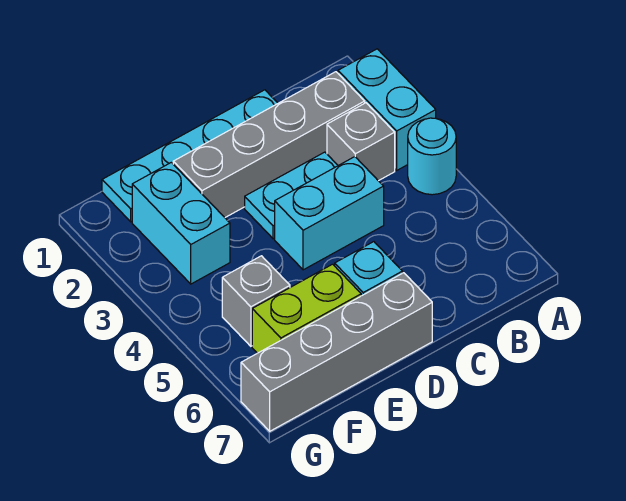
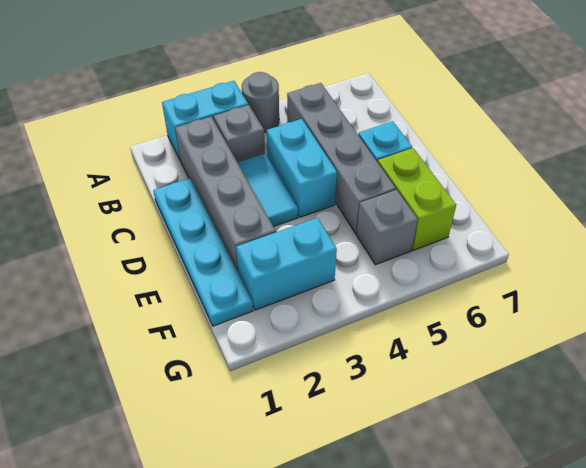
cyan 1x1 round brick [408,118,456,195] -> grey 1x1 round brick [242,72,279,132]
cyan 1x2 plate [245,152,338,239] -> cyan 1x2 tile [238,154,298,227]
grey 1x4 brick [241,273,432,431] -> grey 1x4 brick moved to [287,83,396,233]

